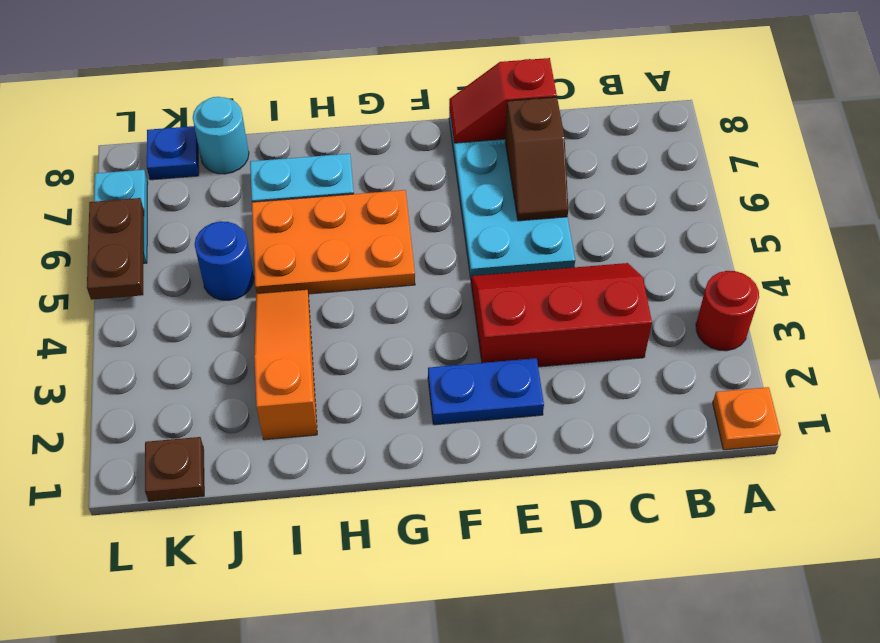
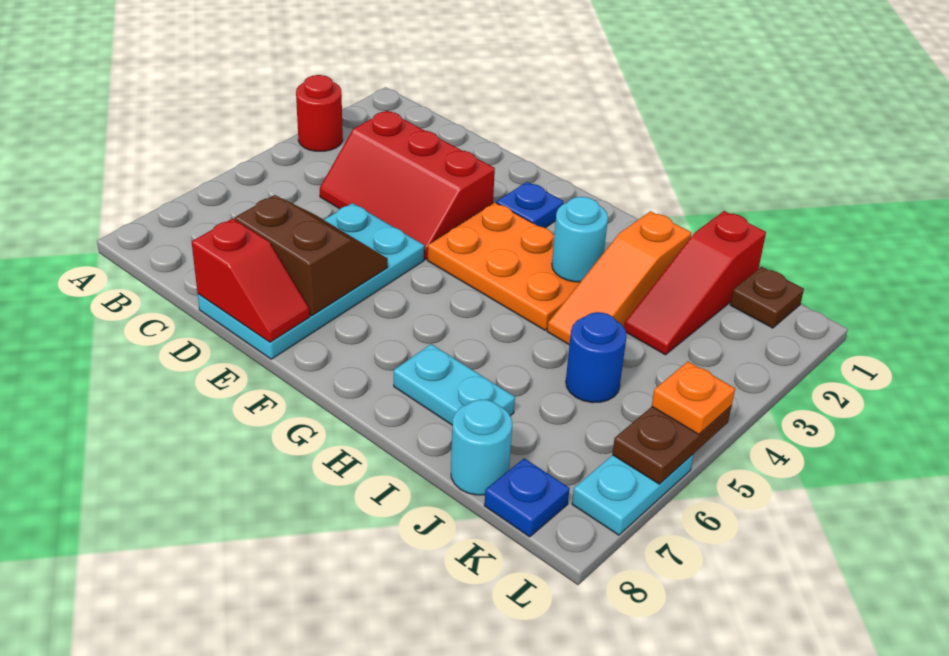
orange 1x1 plate [713,387,781,450] -> orange 1x1 plate moved to [652,362,735,434]
brown 1x2 slope [505,97,568,221] -> brown 2x2 slope [235,195,388,316]
blue 1x2 plate [428,358,544,425] -> blue 1x1 plate [496,182,563,228]
orange 2x3 plate [252,190,415,294] -> orange 2x3 plate moved to [428,202,580,330]
none -> cyan 1x1 round brick [552,197,608,282]
none -> red 1x3 slope [624,211,766,355]

